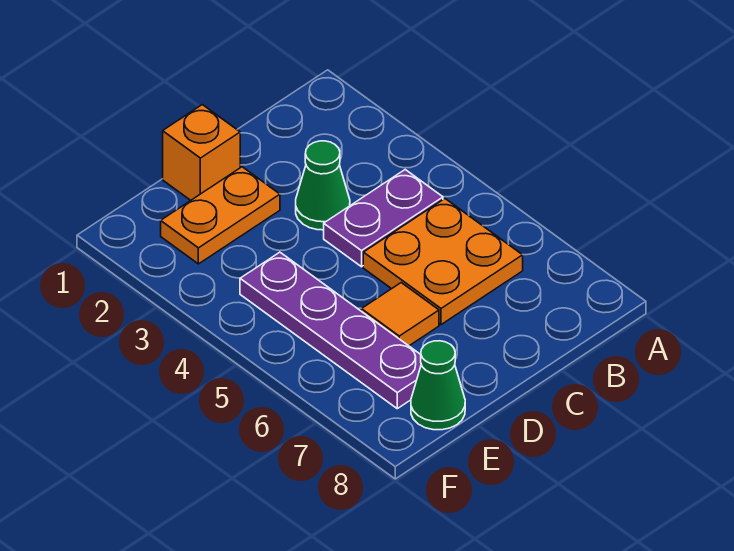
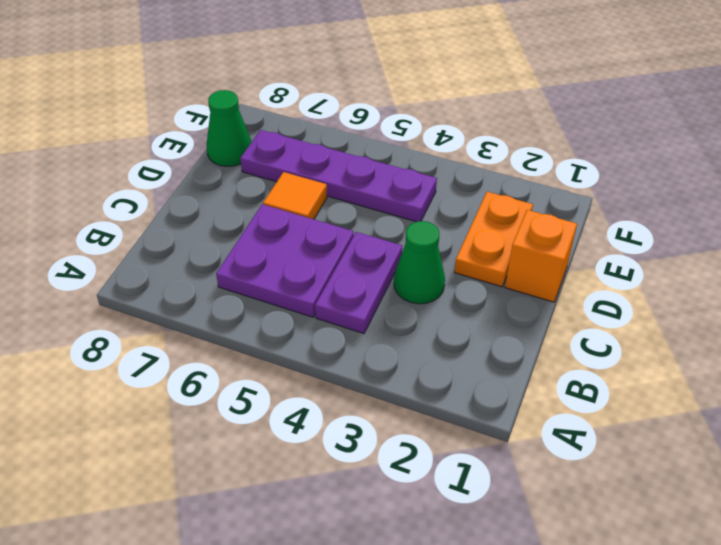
orange 2x2 plate [363,199,523,325] -> purple 2x2 plate [216,204,354,317]

